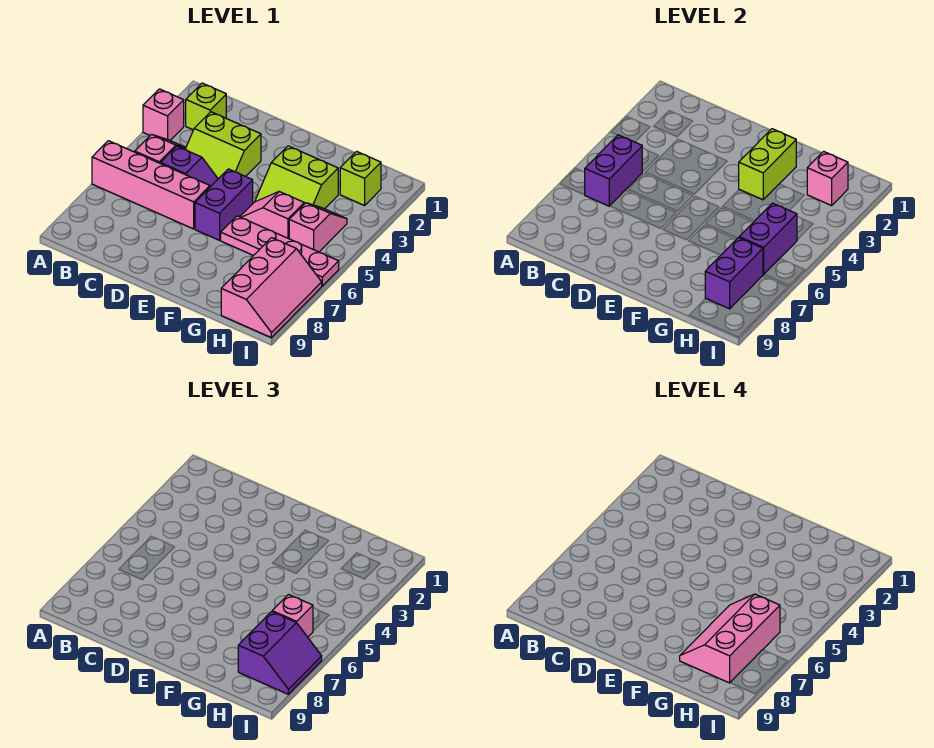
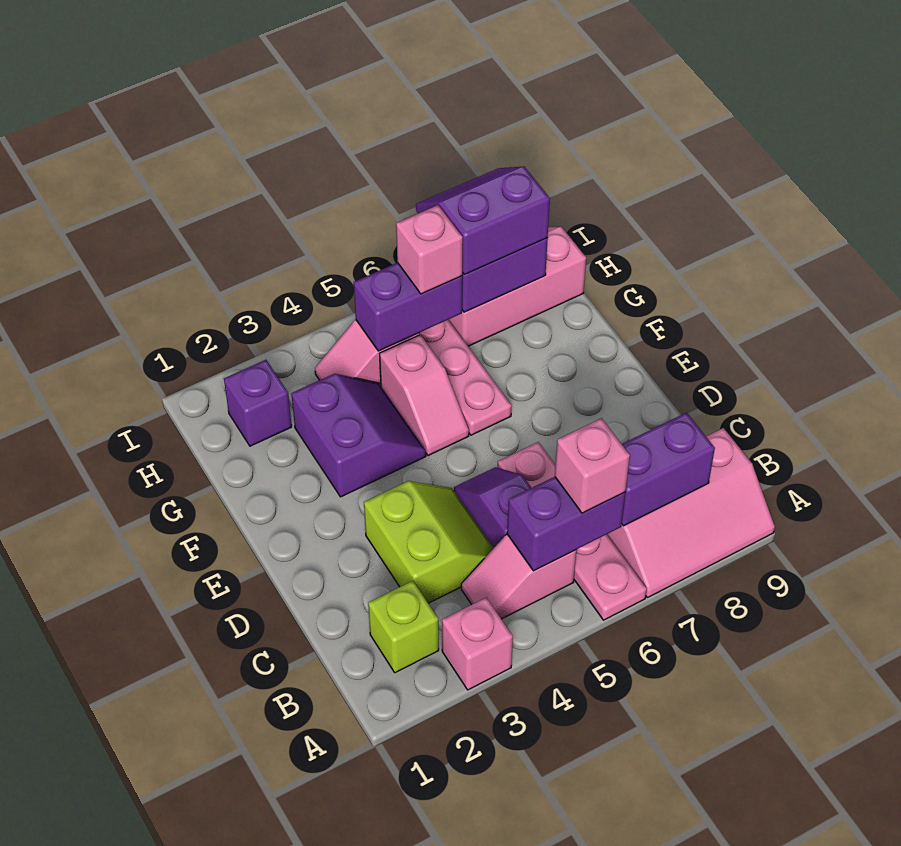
pink 1x4 brick [92,141,210,229] -> pink 1x4 plate [497,442,647,620]
purple 1x2 brick [195,169,253,240] -> purple 1x2 brick moved to [622,413,715,526]
lime 1x2 brick [739,129,796,200] -> none
lime 2x2 slope [255,146,338,209] -> purple 2x2 slope [291,374,426,497]
pink 2x3 slope [680,594,780,683] -> pink 2x3 slope moved to [607,428,775,598]
lime 1x1 brick [340,151,381,206] -> purple 1x1 brick [224,360,292,446]
pink 1x1 brick [807,151,848,206] -> pink 1x1 brick moved to [555,418,630,513]

